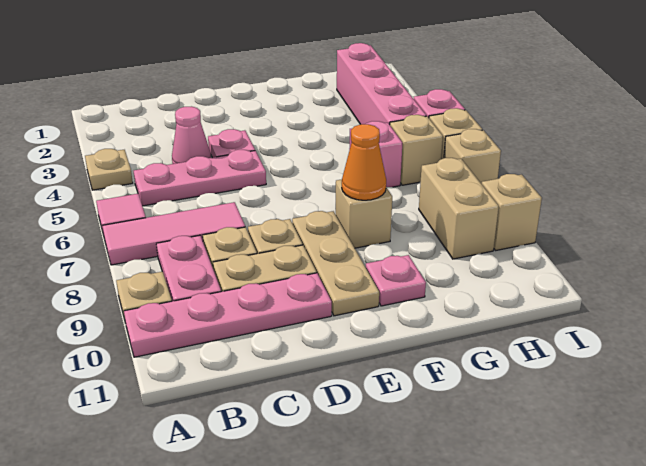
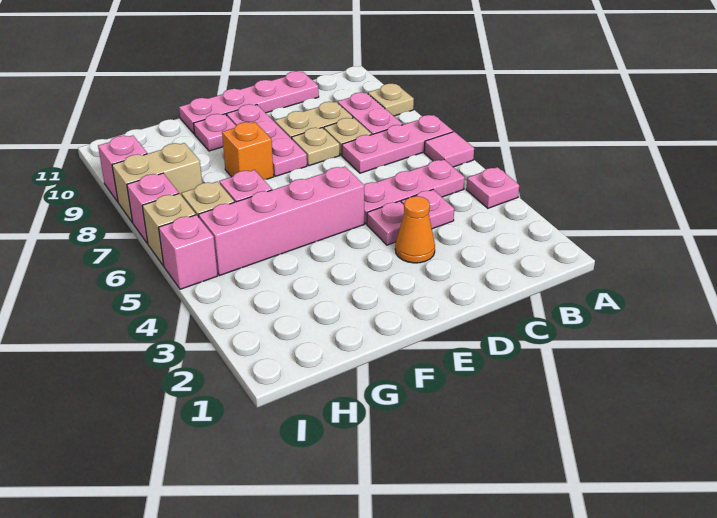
tan 1x1 plate [85,149,133,190] -> pink 1x1 plate [466,167,519,208]
pink 1x3 tile [102,202,245,265] -> pink 1x3 plate [342,115,453,173]
pink 1x4 plate [124,273,332,357] -> pink 1x4 plate moved to [179,71,319,134]
pink 1x1 cone [172,106,211,164] -> pink 1x1 plate [401,190,454,229]
tan 1x3 plate [292,211,379,316] -> pink 1x3 plate [227,104,307,176]
tan 1x1 brick [335,179,392,248] -> orange 1x1 brick [222,122,274,180]
orange 1x1 cone [342,124,386,200] -> orange 1x1 cone moved to [395,196,435,263]
pink 1x4 brick [337,43,427,124] -> pink 1x4 brick turned to [198,166,364,275]
tan 1x2 brick [419,158,499,259] -> tan 1x2 brick turned to [112,143,202,222]
tan 1x1 brick [444,129,501,184] -> pink 1x1 brick [127,173,179,244]
tan 1x1 brick [482,174,542,251] -> pink 1x1 brick [98,136,147,202]

